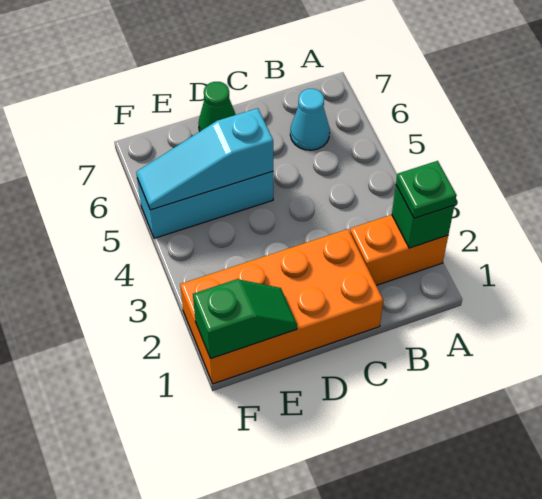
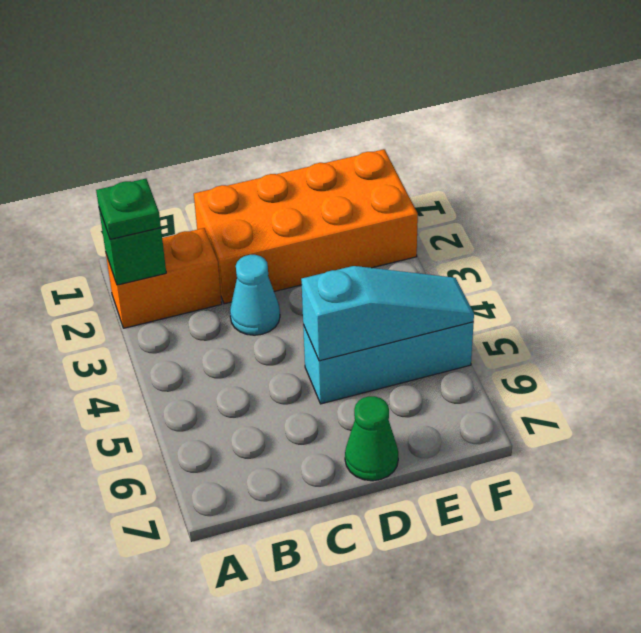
cyan 1x1 cone [290,89,330,150] -> cyan 1x1 cone moved to [230,255,280,335]
green 1x2 slope [193,279,297,359] -> none

